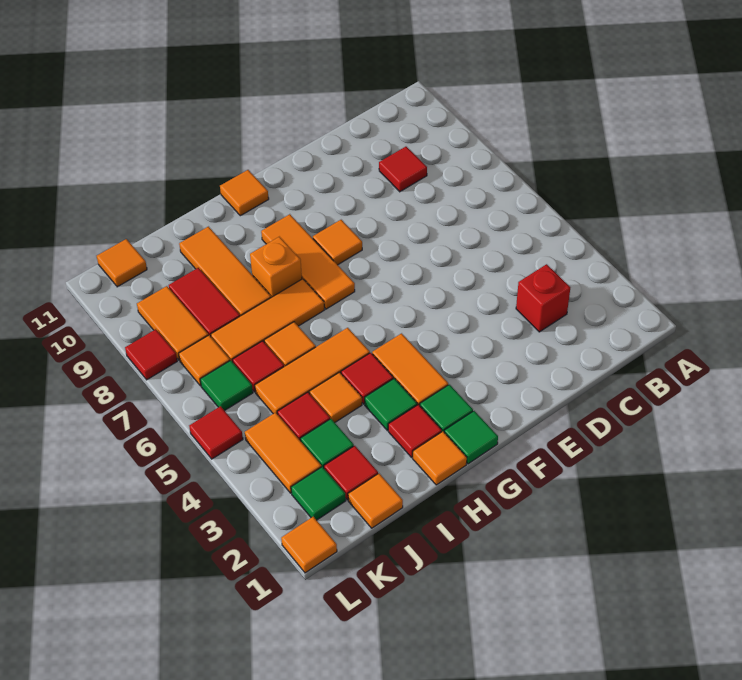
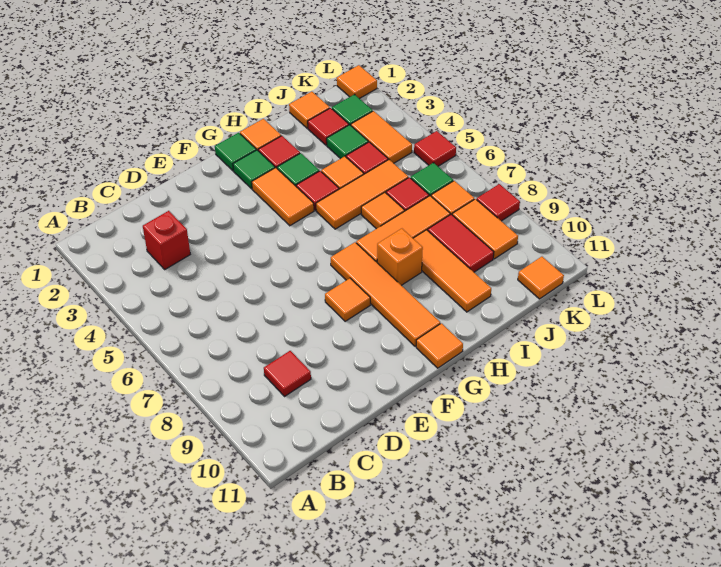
orange 1x3 tile [261,214,355,309] -> orange 1x4 tile [331,242,440,346]

